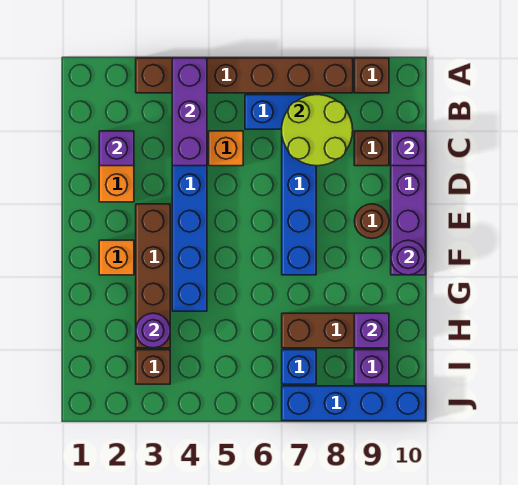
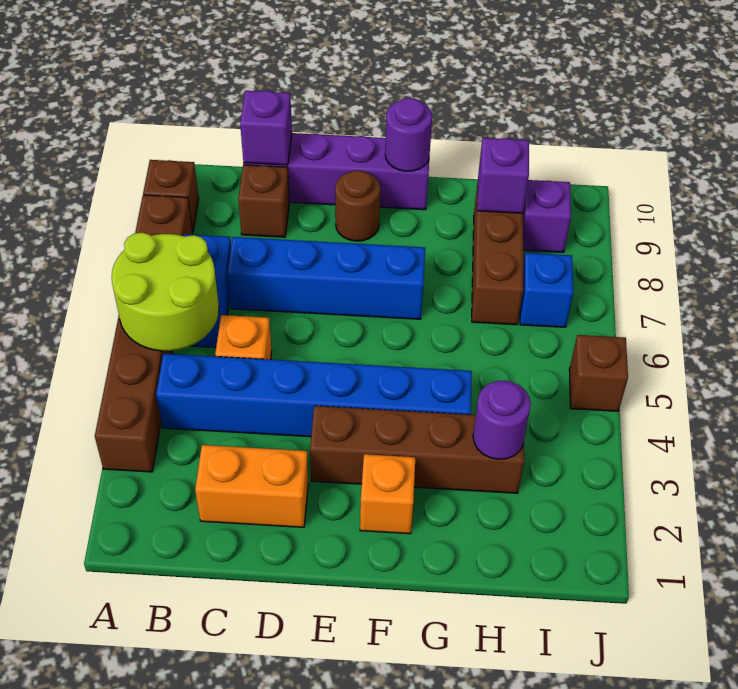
purple 1x3 brick [172,58,207,166] -> none
lime 2x2 round brick [282,95,353,166] -> lime 2x2 round brick moved to [112,232,219,351]
purple 1x1 brick [99,131,134,166] -> none
brown 1x1 brick [136,350,170,384] -> brown 1x1 brick moved to [569,335,628,411]
blue 1x4 brick [282,386,426,421] -> none

